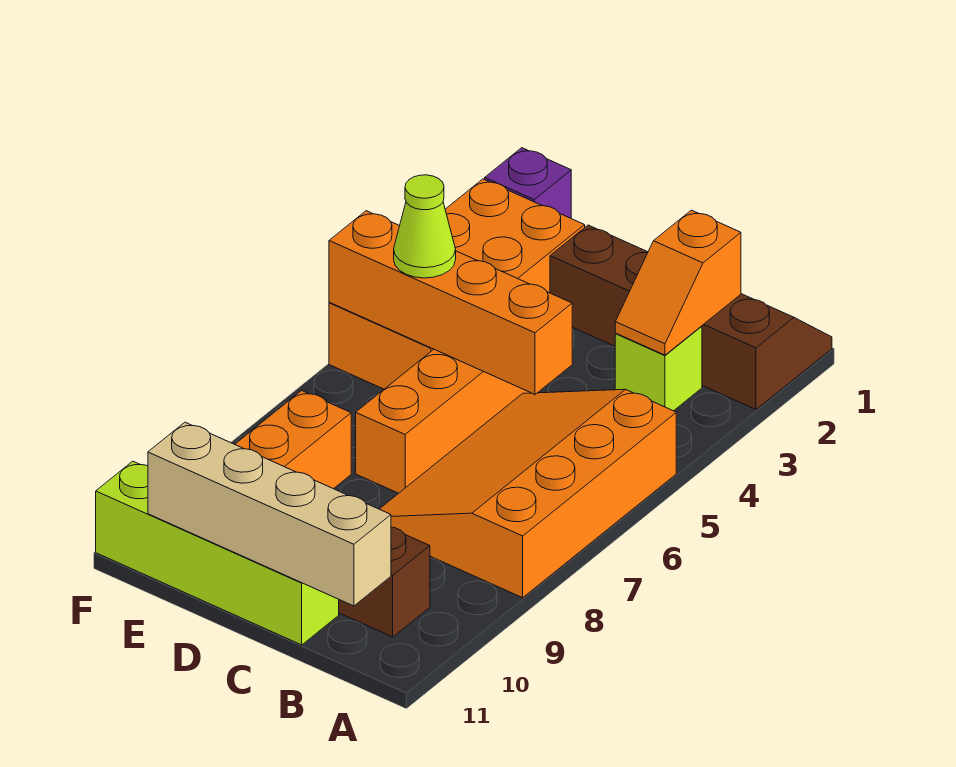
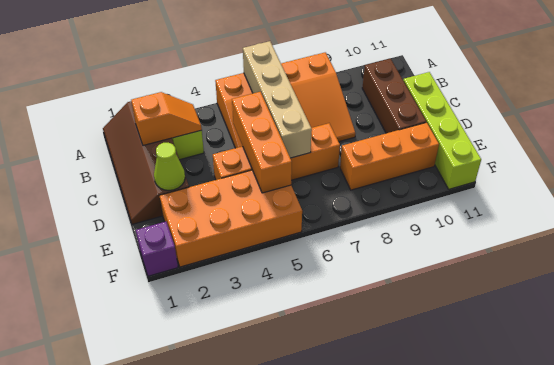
tan 1x4 brick [148,422,391,606] -> tan 1x4 brick moved to [243,41,312,158]
orange 1x4 brick [329,211,572,394] -> orange 1x3 brick [232,92,292,193]
lime 1x1 cone [394,175,456,278] -> lime 1x1 cone moved to [154,143,185,190]

